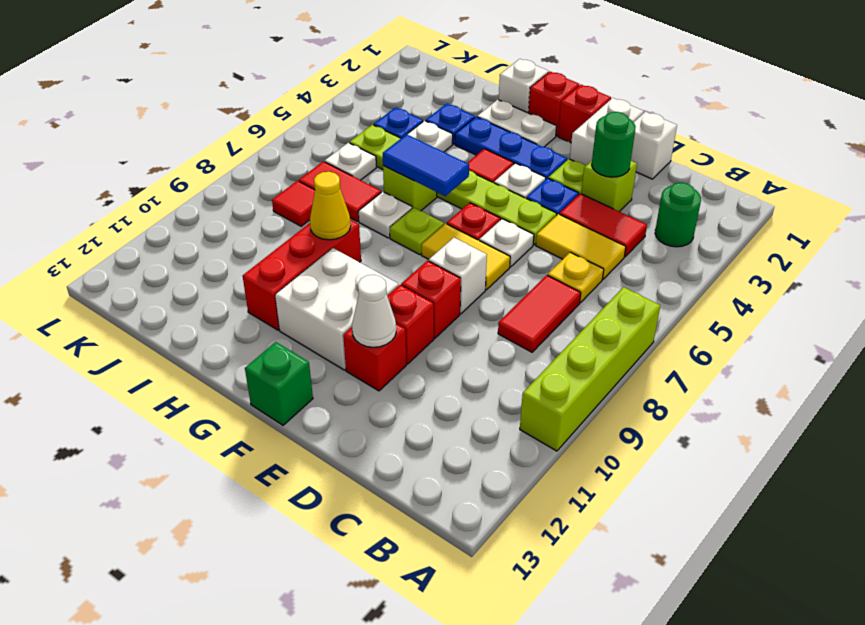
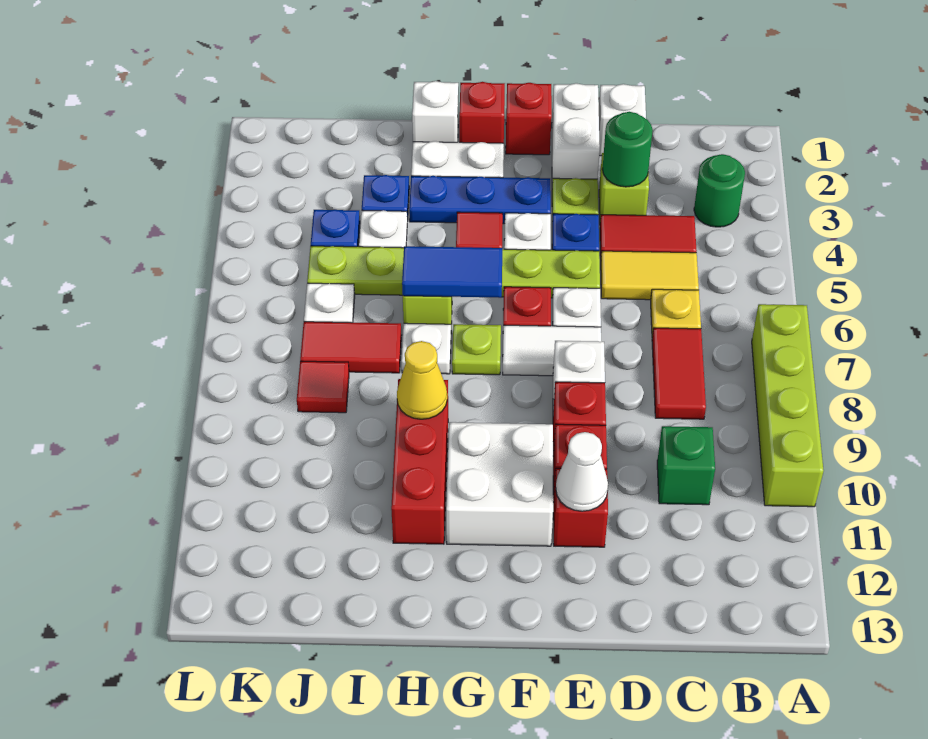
yellow 1x2 tile [422,224,510,290] -> white 1x2 tile [503,325,601,376]
green 1x1 brick [245,342,313,425] -> green 1x1 brick moved to [657,426,715,505]

